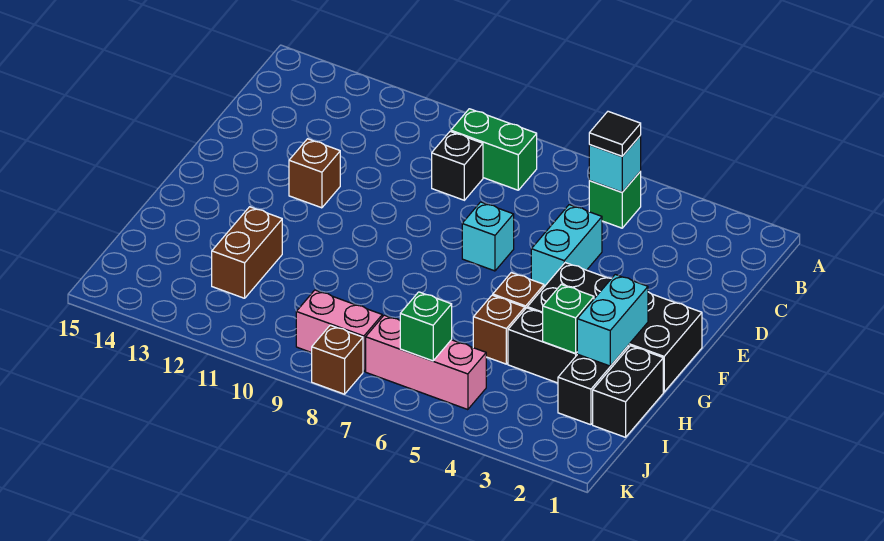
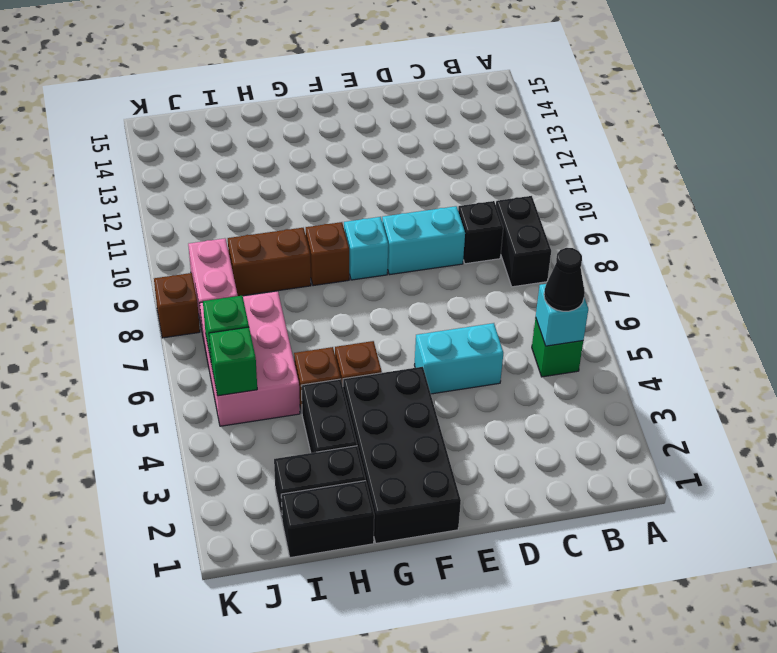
black 1x1 tile [589,111,641,156] -> black 1x1 cone [544,248,585,311]
green 1x2 brick [451,109,537,190] -> black 1x2 brick [496,196,551,287]
cyan 1x1 brick [462,202,514,271] -> cyan 1x1 brick moved to [344,217,388,280]
brown 1x1 brick [289,139,340,208] -> brown 1x1 brick moved to [306,222,349,286]
cyan 1x2 brick [577,275,648,366] -> cyan 1x2 brick moved to [382,206,465,275]
green 1x1 brick [543,285,594,353] -> green 1x1 brick moved to [209,327,257,396]
brown 1x2 brick [212,207,282,298] -> brown 1x2 brick moved to [228,228,311,296]
pink 1x3 brick [366,315,486,410] -> pink 2x3 brick [200,291,300,426]

